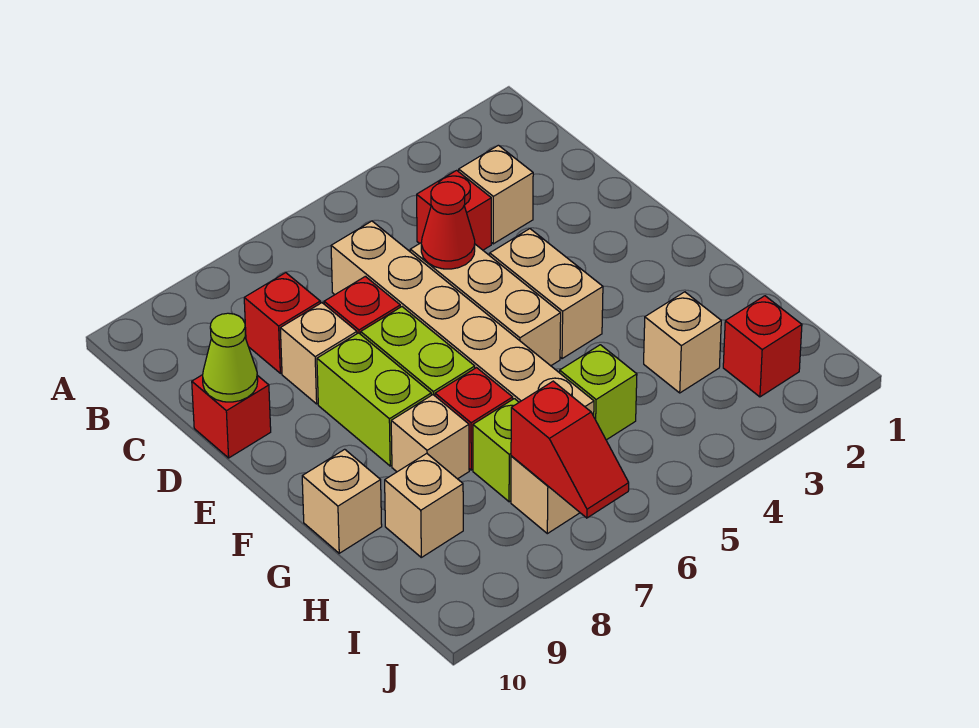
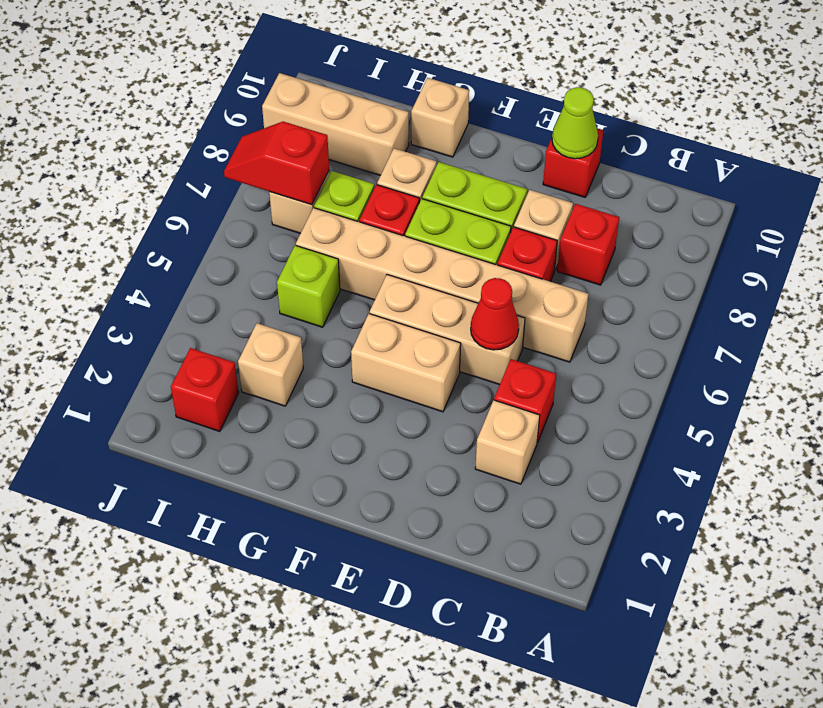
tan 1x1 brick [385,454,463,557] -> tan 1x3 brick [262,73,409,175]

